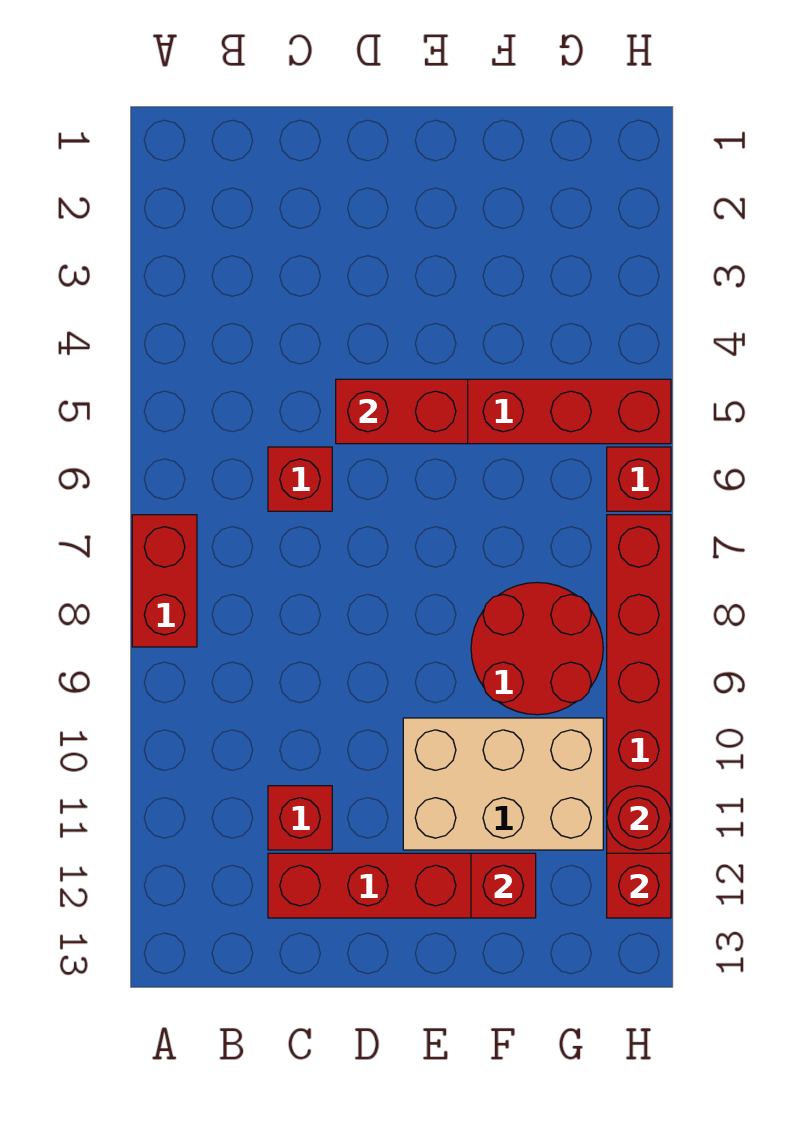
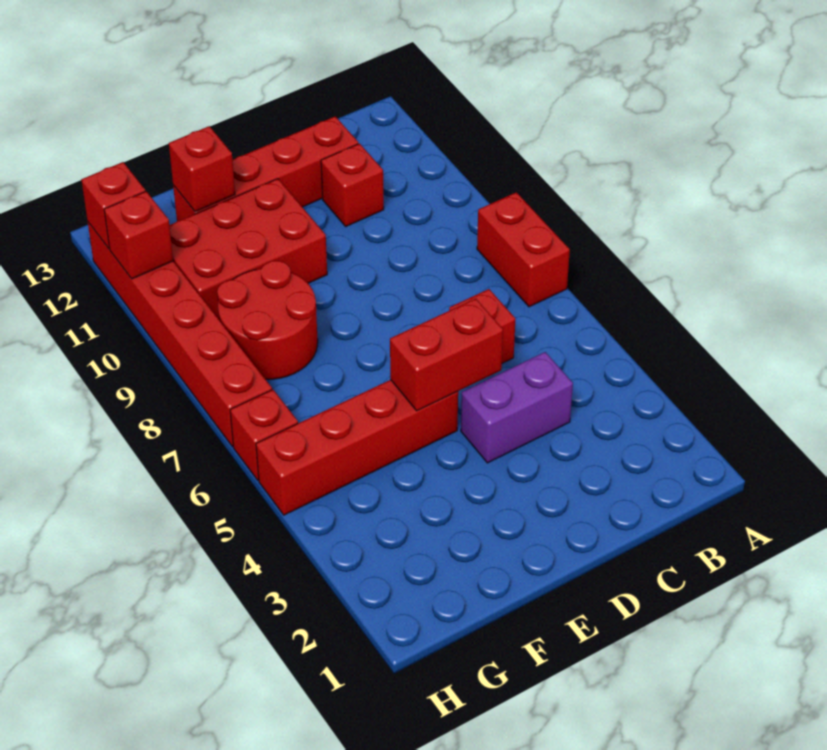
none -> purple 1x2 brick [461,352,573,463]
tan 2x3 brick [403,718,603,850] -> red 2x3 brick [169,179,327,319]
red 1x1 round brick [607,786,671,850] -> red 1x1 brick [104,191,173,279]

